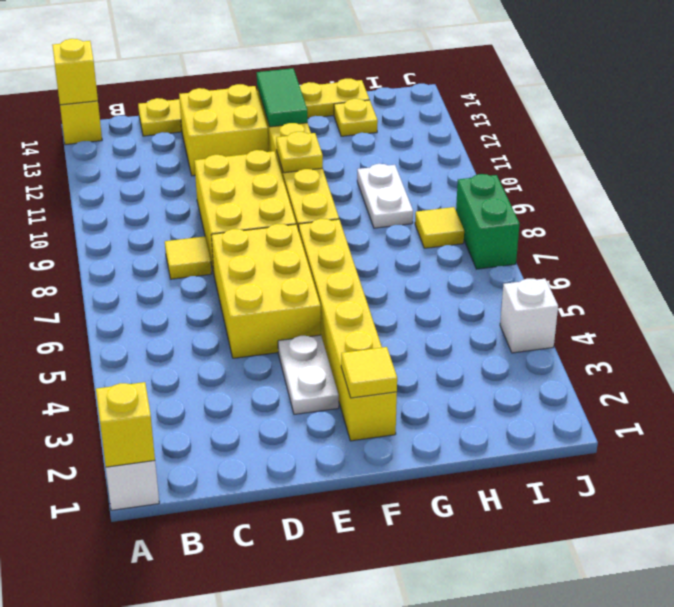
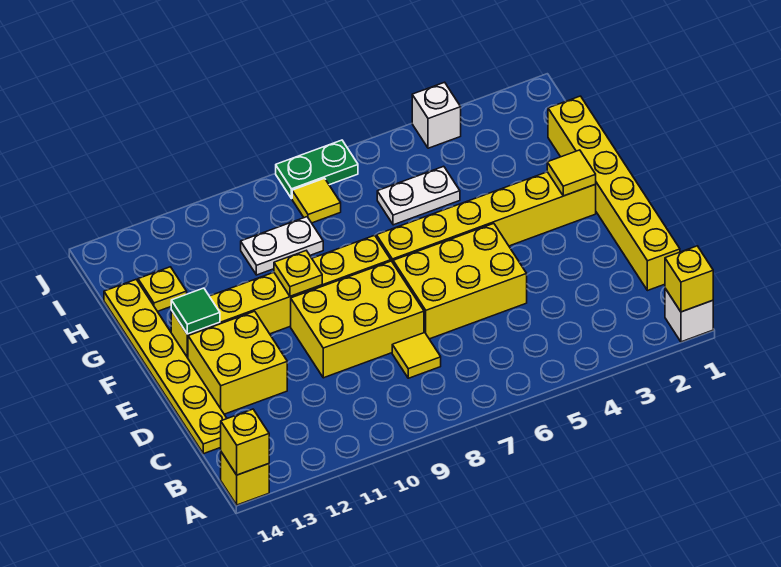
none -> yellow 1x6 brick [548,96,680,291]
white 1x2 plate [278,335,339,414] -> white 1x2 plate moved to [377,166,460,225]
green 1x2 tile [257,68,308,127] -> green 1x1 tile [171,288,220,334]
green 1x2 brick [456,174,520,269] -> green 1x2 plate [276,140,358,199]

